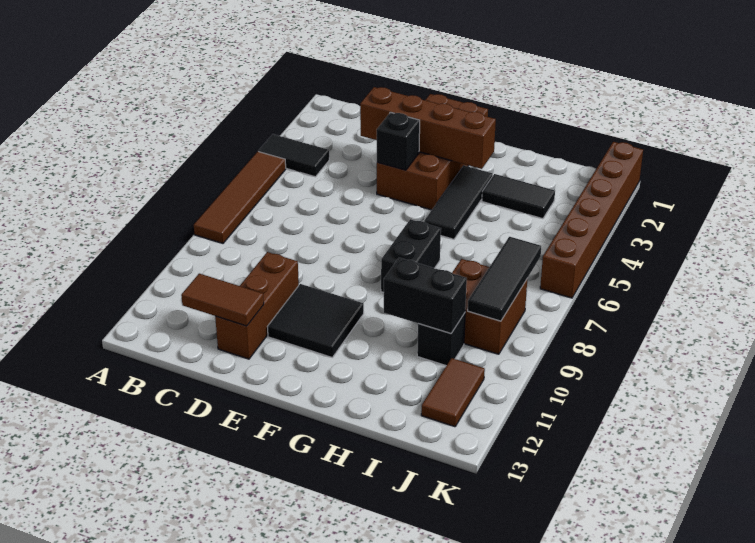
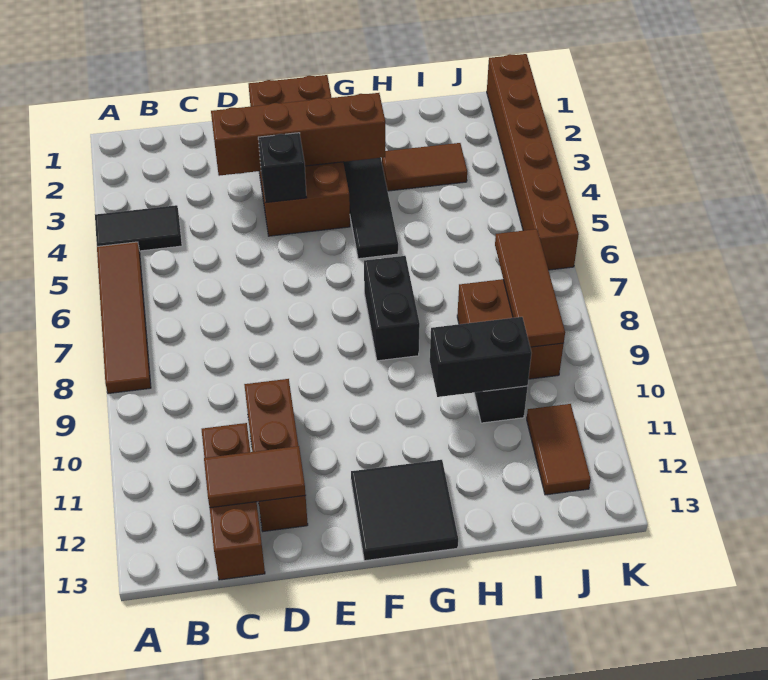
none -> brown 1x3 brick [202,423,265,580]
black 2x2 tile [267,284,364,358] -> black 2x2 tile moved to [351,460,458,561]
black 1x2 tile [482,174,555,219] -> brown 1x2 tile [382,143,467,191]
black 1x3 tile [468,237,541,321] -> brown 1x3 tile [495,229,565,347]

